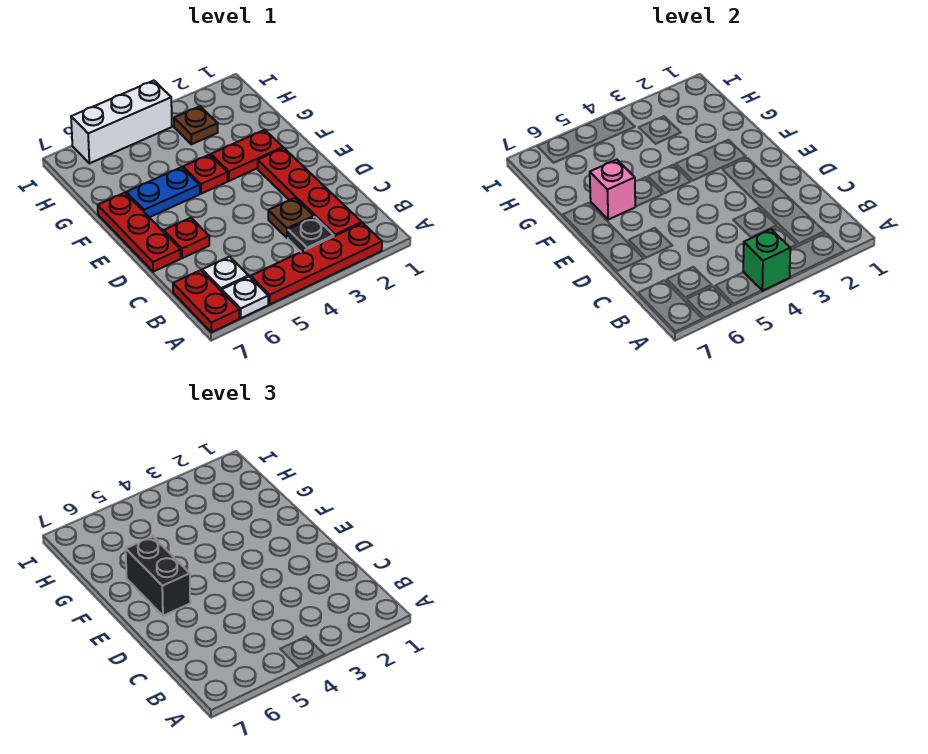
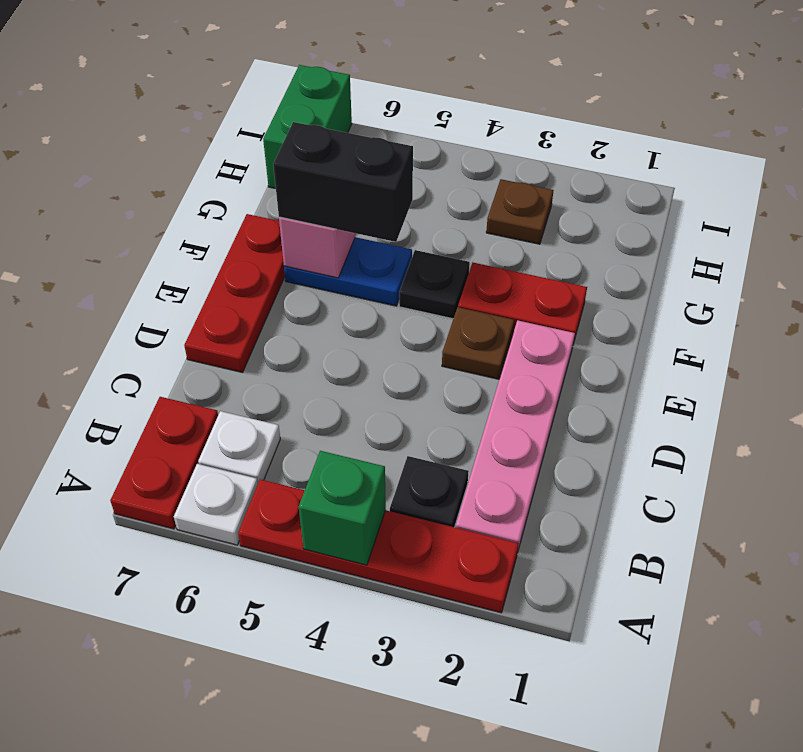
red 1x4 plate [258,148,362,236] -> pink 1x4 plate [456,320,575,553]
brown 1x1 plate [268,198,314,238] -> brown 1x1 plate moved to [442,307,514,379]
red 1x1 plate [164,218,209,258] -> none
black 1x2 brick [126,537,190,616] -> black 1x2 brick turned to [273,122,413,242]
red 1x1 plate [183,155,228,194] -> black 1x1 plate [399,250,470,319]
none -> green 1x2 brick [263,65,352,189]
white 1x3 brick [71,81,172,163] -> none

